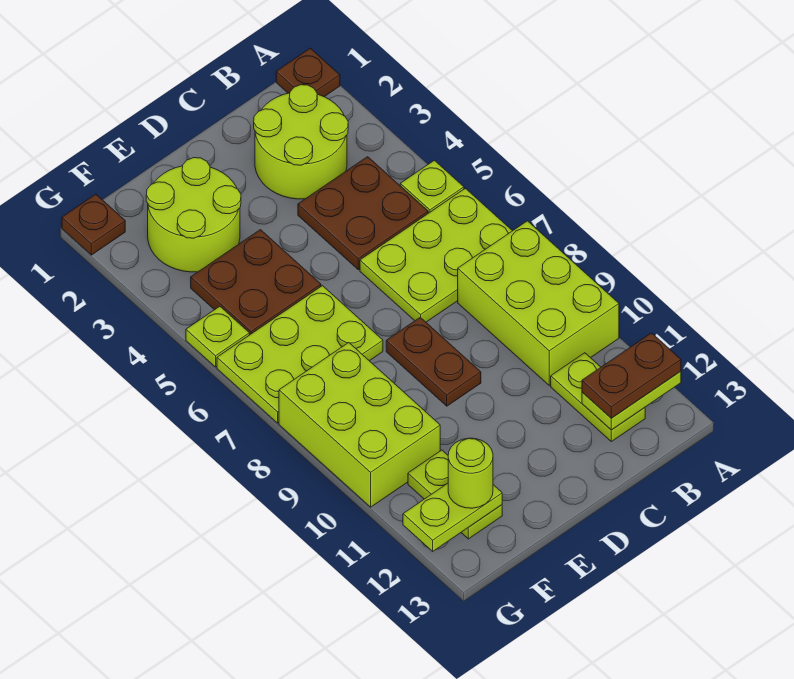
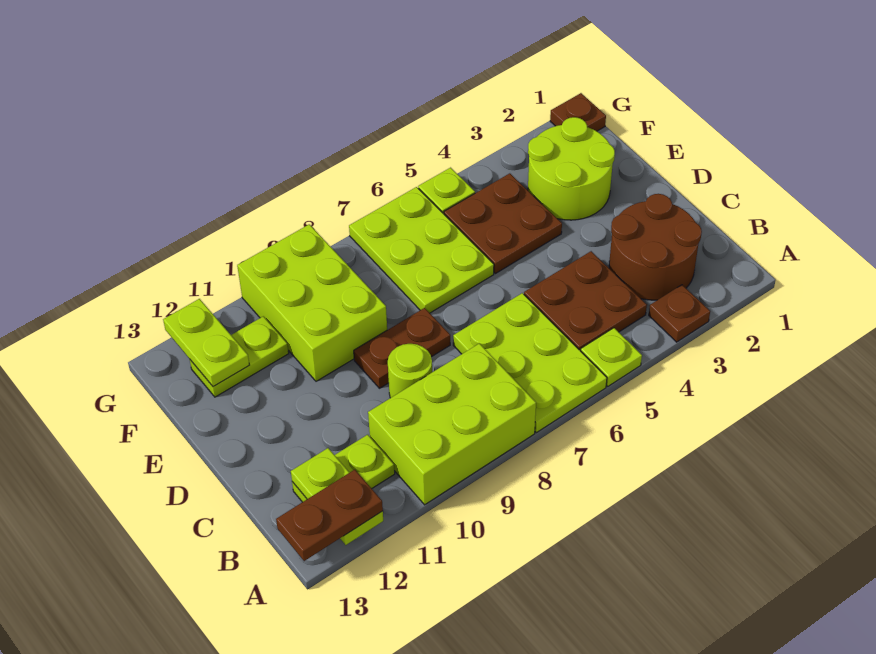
brown 1x1 plate [276,48,340,97] -> brown 1x1 plate moved to [649,285,710,342]
brown 1x2 plate [582,333,681,418] -> brown 1x2 plate turned to [276,470,383,561]
lime 2x2 round brick [254,85,348,199] -> brown 2x2 round brick [609,194,702,300]
lime 2x3 brick [279,343,440,507] -> lime 2x3 brick turned to [237,224,387,381]
lime 1x1 round brick [448,438,493,508] -> lime 1x1 round brick moved to [388,344,432,398]

